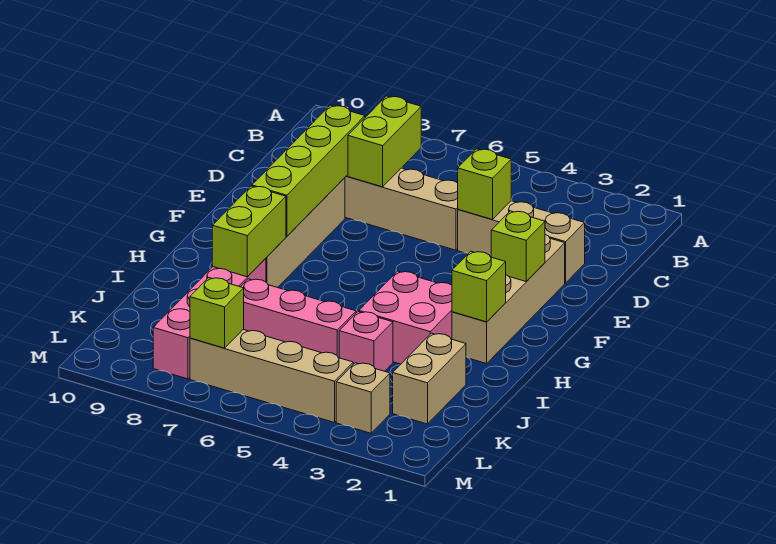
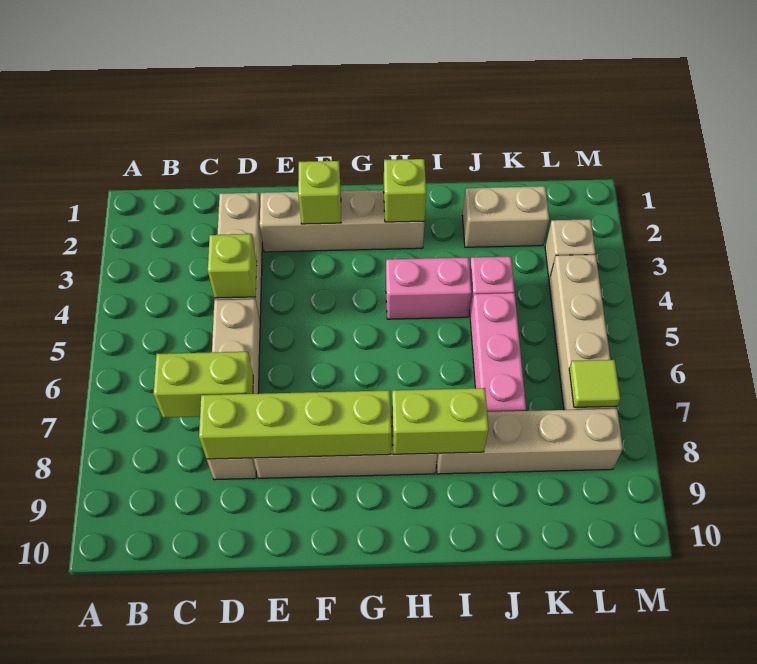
pink 2x2 brick [359,271,452,364] -> pink 1x2 brick [386,257,472,319]
pink 1x4 brick [153,258,266,379] -> tan 1x4 brick [436,409,623,474]
lime 1x1 brick [190,278,244,348] -> lime 1x1 tile [569,360,620,407]

